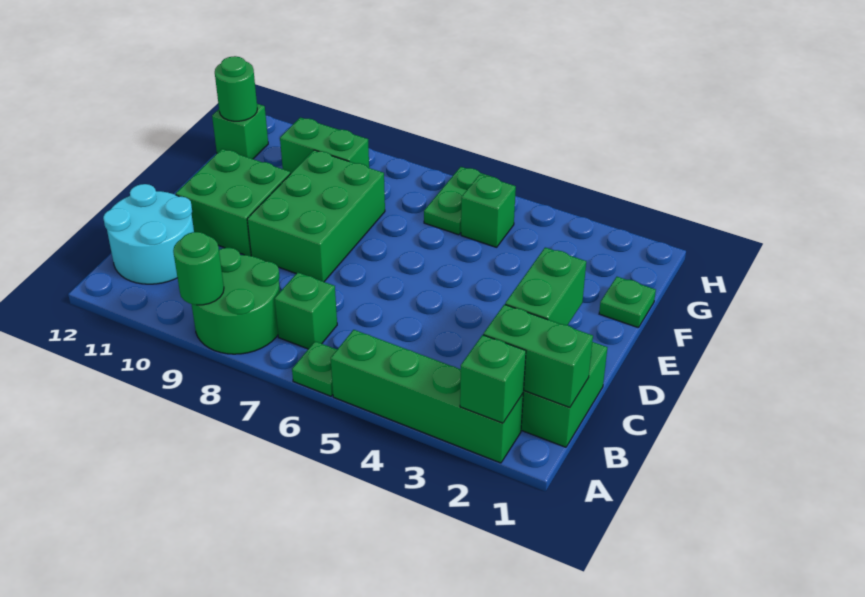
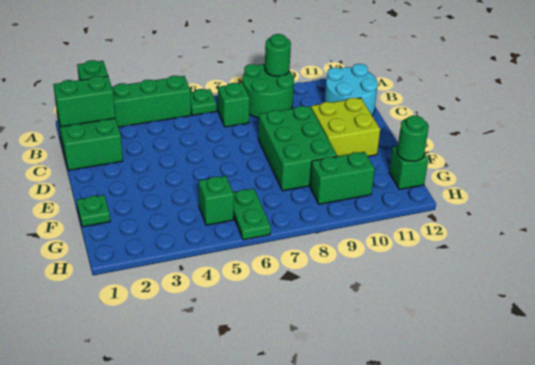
green 1x2 brick [505,247,586,325] -> none
green 2x2 brick [176,149,291,256] -> lime 2x2 brick [311,98,380,156]

